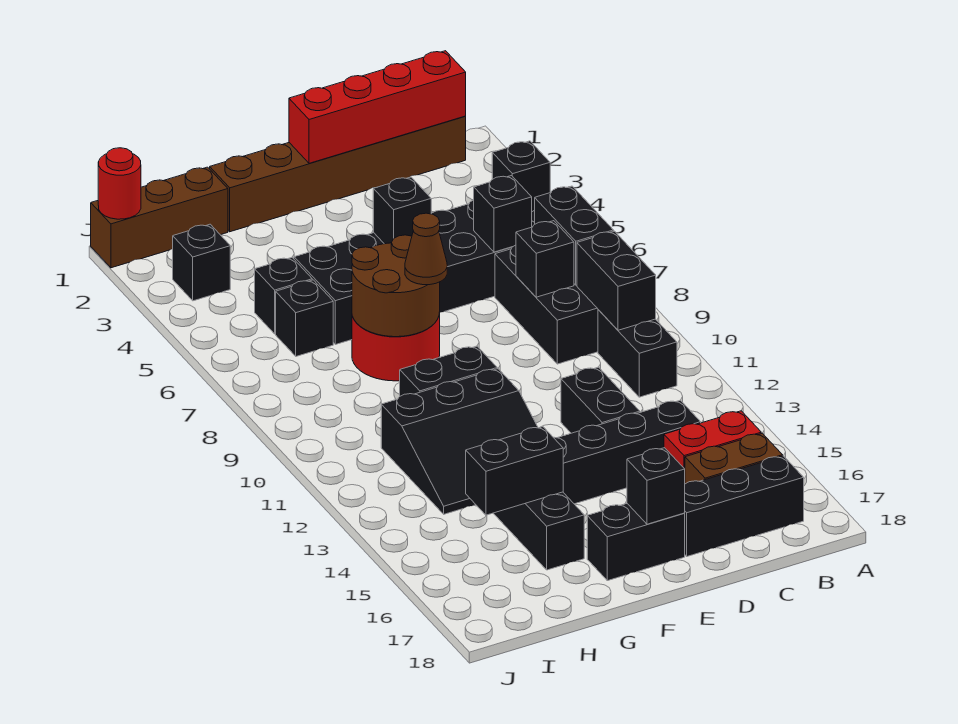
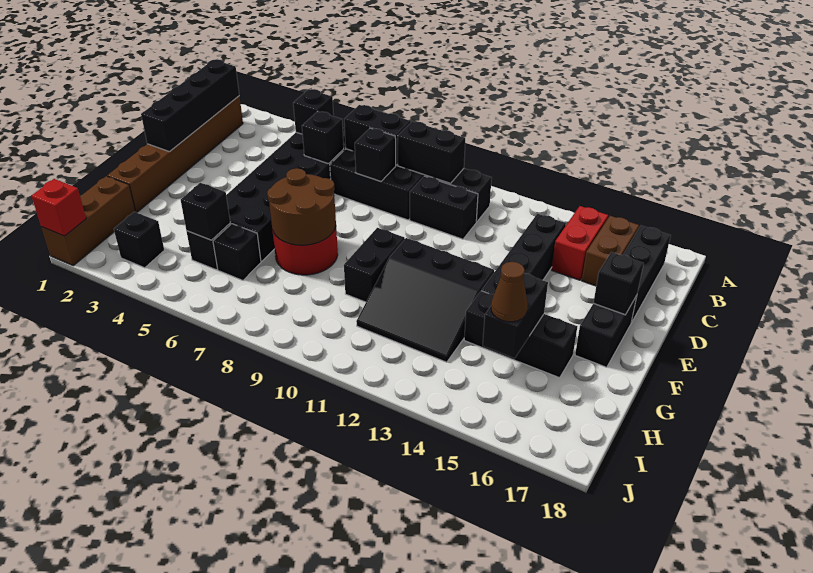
red 1x4 brick [289,51,466,163] -> black 1x4 brick [141,59,239,152]
black 1x2 brick [561,367,640,433] -> black 1x2 brick moved to [410,176,478,239]
black 1x1 brick [373,177,431,244] -> black 1x1 brick moved to [181,183,230,240]
brown 1x1 cone [405,213,447,285] -> brown 1x1 cone moved to [491,262,528,322]
black 3x3 slope [381,369,538,514] -> black 3x3 slope turned to [356,238,494,362]
red 1x1 round brick [98,148,141,219] -> red 1x1 brick [32,179,86,236]

